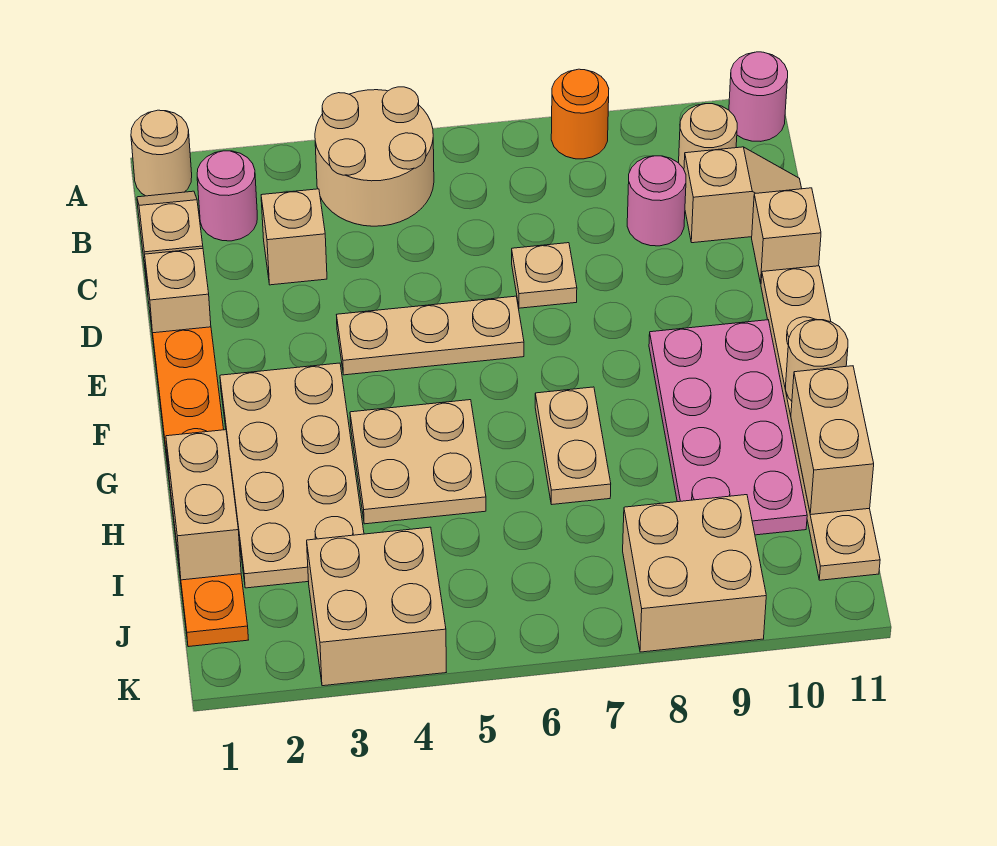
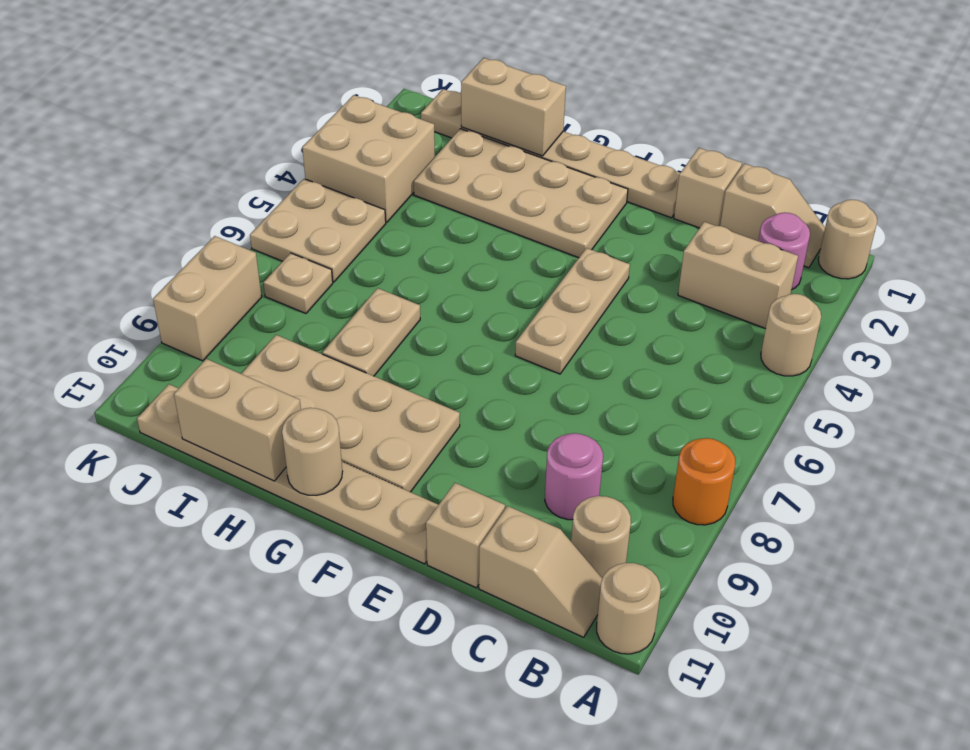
tan 2x2 round brick [315,87,434,226] -> tan 1x1 round brick [761,294,821,376]
pink 1x1 round brick [729,52,788,141] -> tan 1x1 round brick [597,563,661,654]
tan 1x1 brick [261,189,327,285] -> tan 1x2 brick [678,222,798,329]
tan 1x2 slope [684,147,802,243] -> tan 1x2 slope turned to [479,506,602,637]
tan 1x1 plate [512,243,577,308] -> tan 1x1 plate moved to [263,253,333,313]
orange 1x6 plate [153,327,248,647] -> tan 1x6 plate [421,89,680,218]
pink 2x4 plate [649,320,807,535] -> tan 2x4 plate [241,335,460,492]
tan 2x2 plate [350,400,486,524] -> tan 2x2 plate moved to [250,179,386,282]
tan 1x2 plate [535,387,611,504] -> tan 1x2 plate turned to [323,288,420,376]
tan 2x2 brick [623,495,766,652] -> tan 1x2 brick [153,236,262,361]

